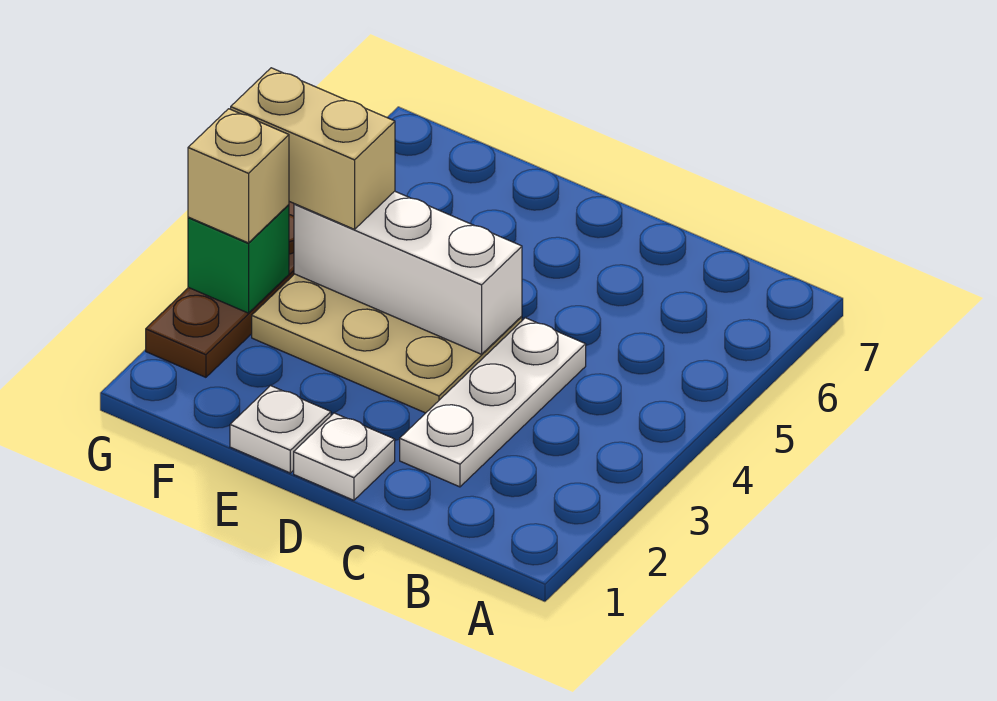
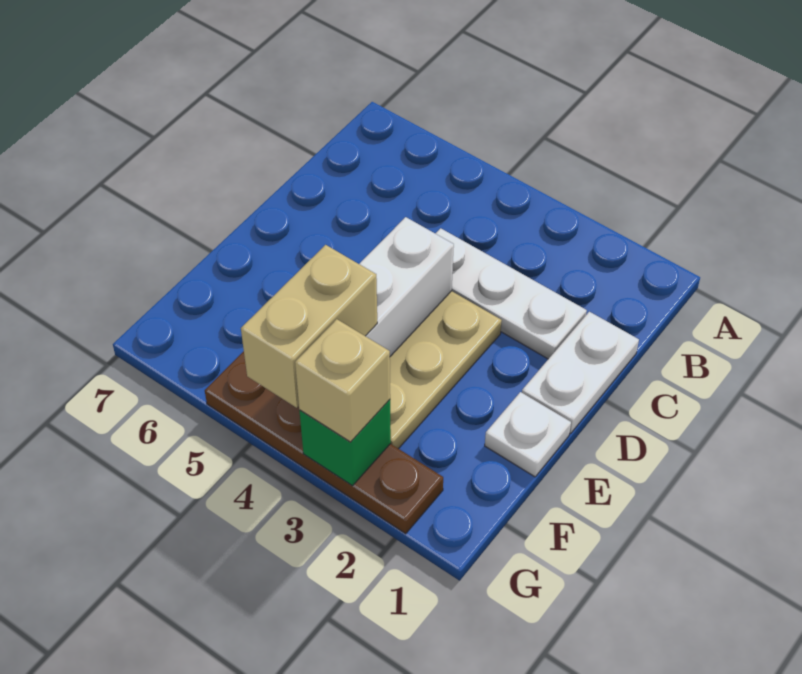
white 1x1 plate [294,413,395,500] -> white 1x2 plate [522,312,639,433]

